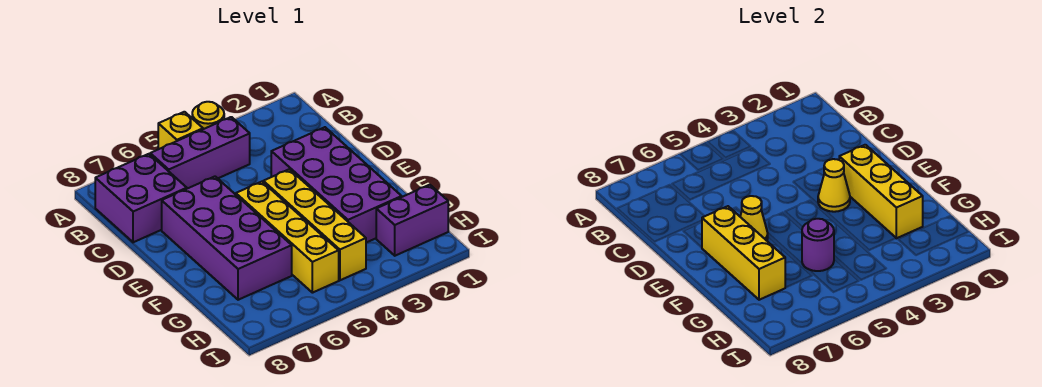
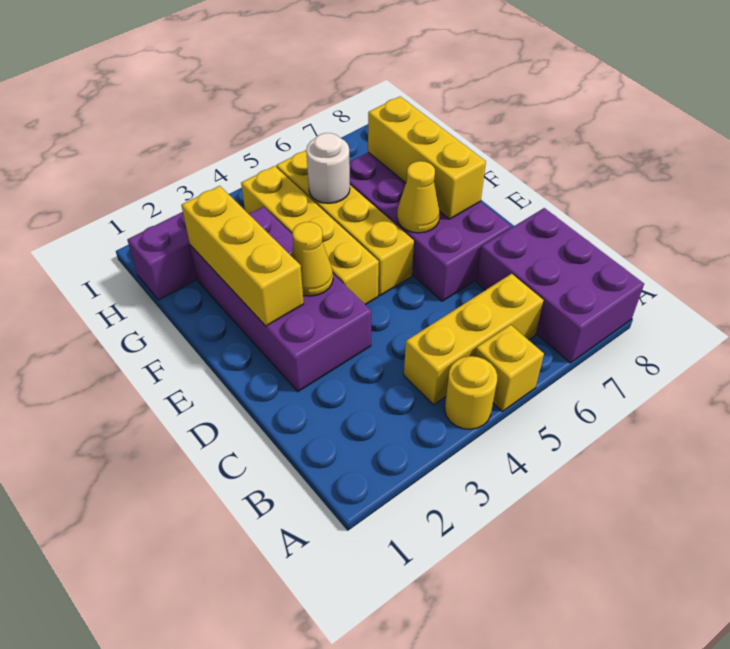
purple 1x3 brick [150,117,250,189] -> yellow 1x3 brick [404,274,544,405]
purple 2x2 brick [95,154,187,242] -> purple 2x3 brick [476,208,644,363]
purple 1x1 round brick [802,219,834,271] -> white 1x1 round brick [306,133,350,203]

